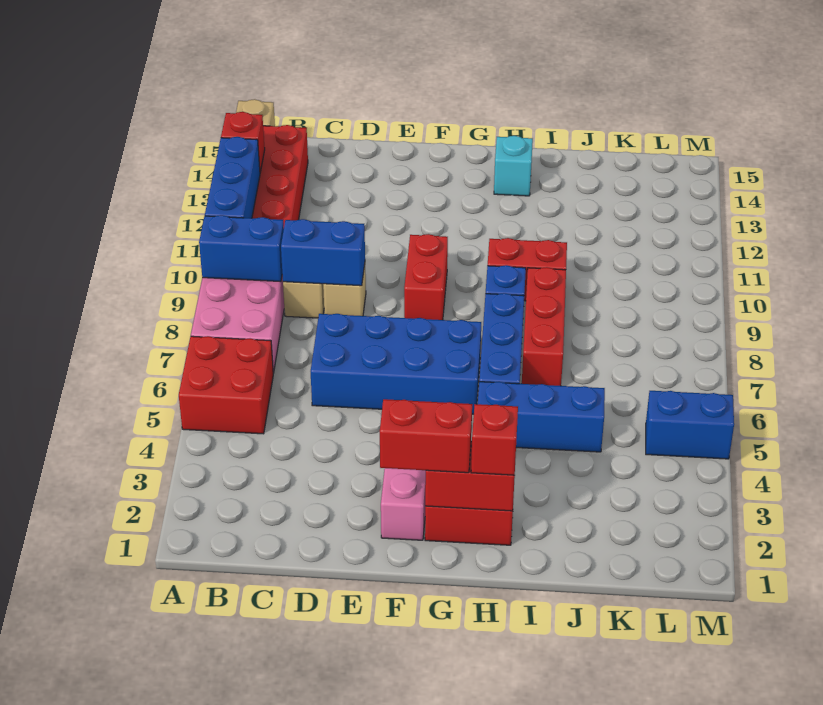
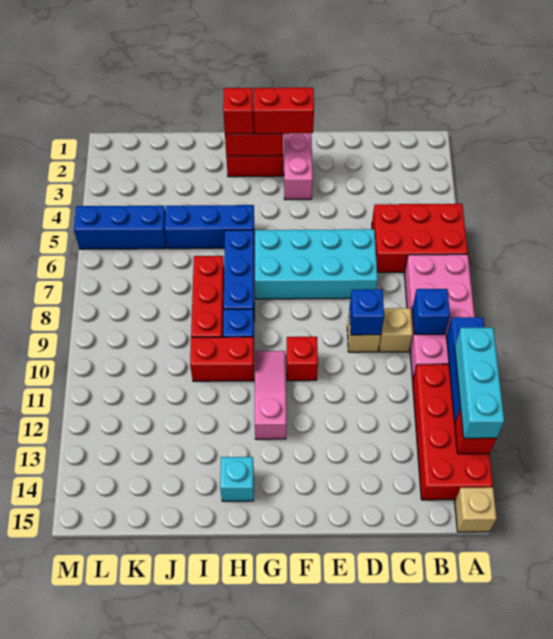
red 2x2 brick [179,336,273,434] -> red 2x3 brick [372,204,468,272]
blue 1x2 brick [199,215,284,282] -> blue 1x1 brick [412,289,450,334]
none -> cyan 1x3 brick [455,328,504,438]
blue 1x2 brick [281,219,365,286] -> blue 1x1 brick [349,289,384,335]
blue 2x4 brick [311,314,481,414] -> cyan 2x4 brick [255,229,378,299]
red 1x2 brick [404,234,448,320] -> red 1x1 brick [287,337,318,381]
none -> pink 1x3 slope [255,351,286,439]
blue 1x2 brick [646,391,734,459] -> blue 1x3 brick [74,206,167,249]

